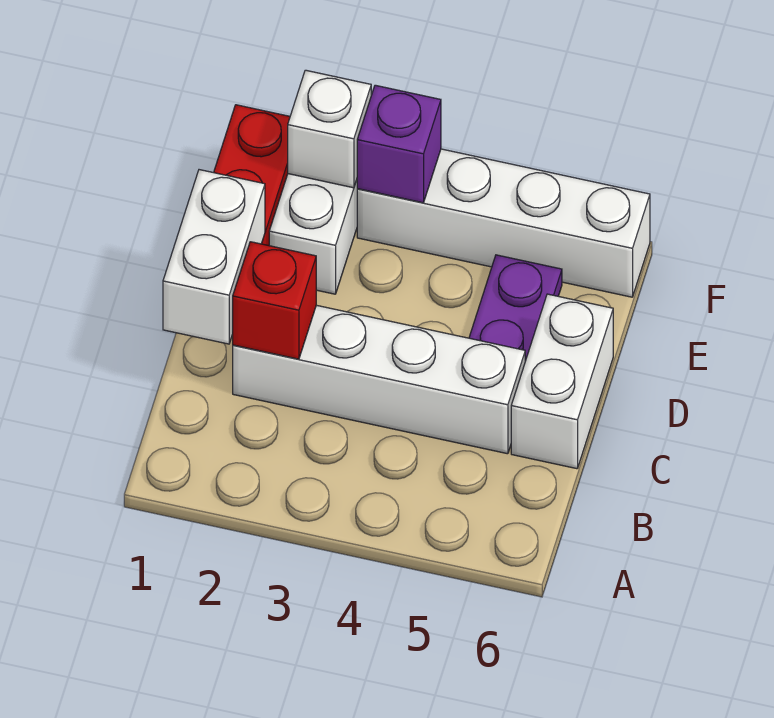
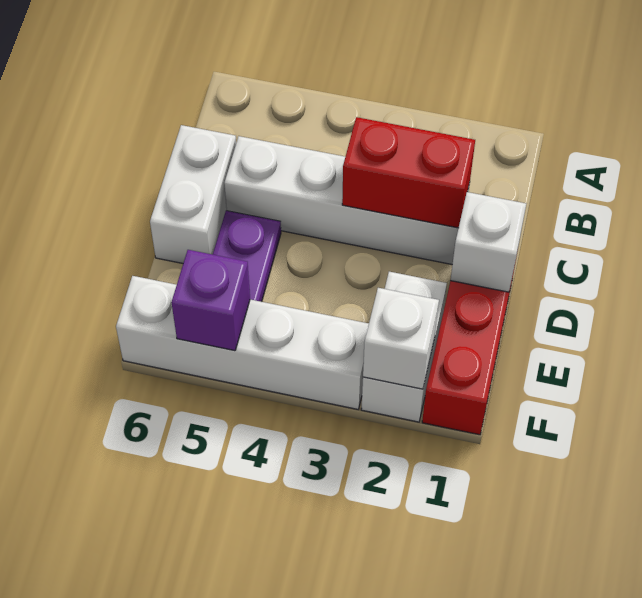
white 1x2 brick [163,170,265,344] -> white 1x1 brick [451,192,526,292]
red 1x1 brick [233,242,316,359] -> red 1x2 brick [342,117,475,228]
purple 1x1 brick [357,85,441,203] -> purple 1x1 brick moved to [171,250,250,351]

